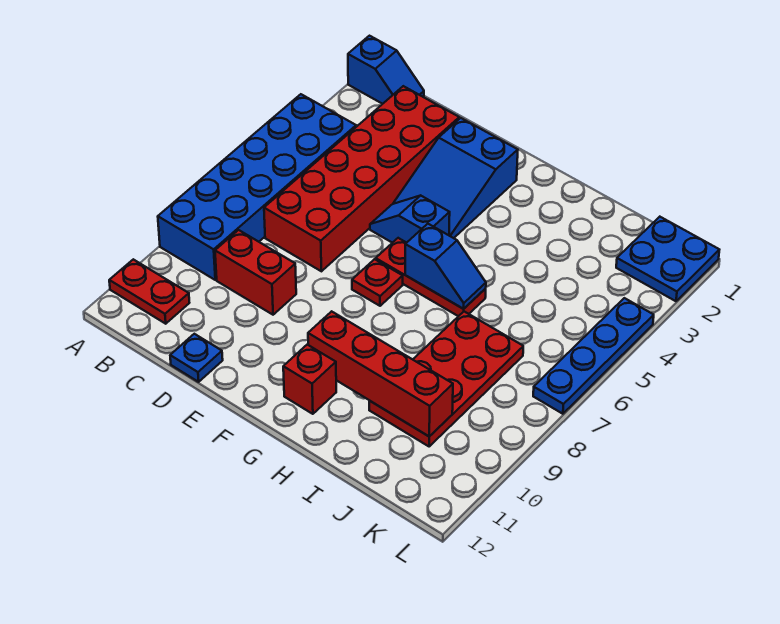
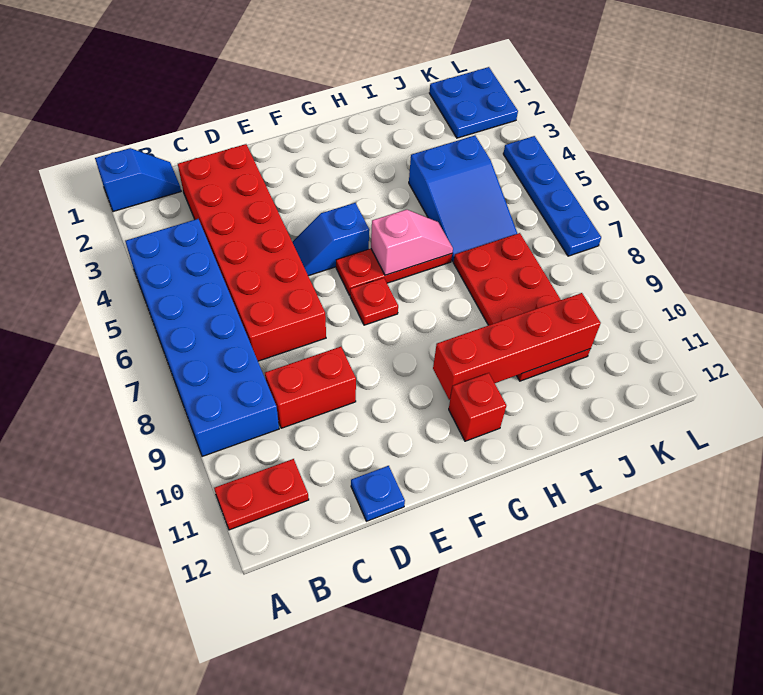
blue 2x3 slope [393,118,518,238] -> blue 2x3 slope moved to [409,136,517,261]
blue 1x2 slope [405,224,486,309] -> pink 1x2 slope [371,210,453,275]

